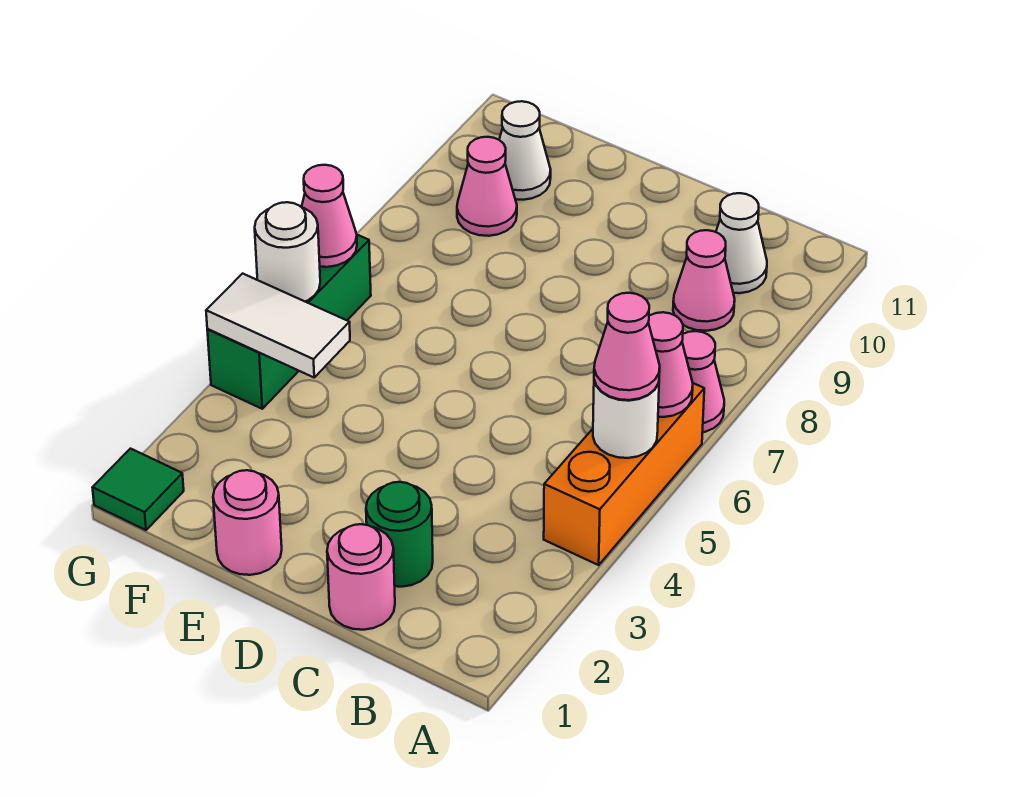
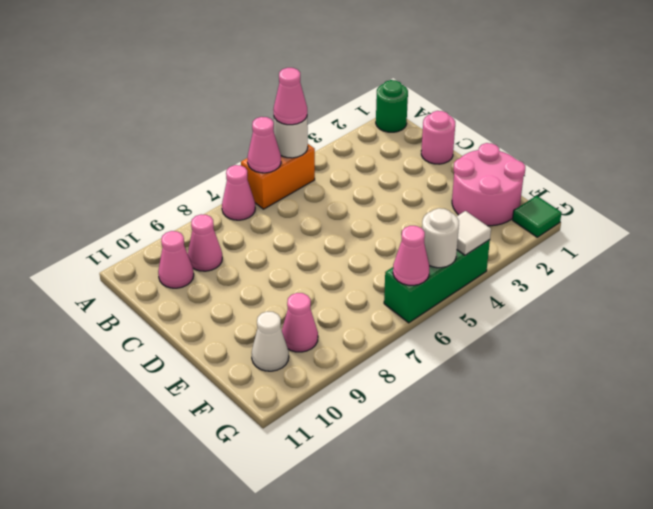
orange 1x3 brick [544,383,704,565] -> orange 1x2 brick [241,144,315,209]
white 1x1 cone [716,193,767,293] -> pink 1x1 cone [158,231,194,288]
green 1x1 round brick [366,482,433,587] -> green 1x1 round brick moved to [376,80,408,132]
pink 1x1 round brick [213,470,282,575] -> pink 2x2 round brick [452,143,525,226]
white 1x2 tile [206,274,350,377] -> white 1x1 tile [456,211,491,255]

